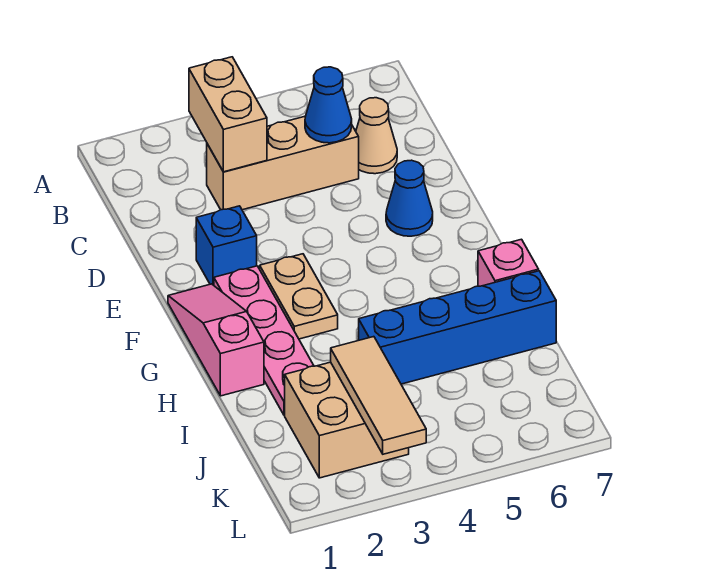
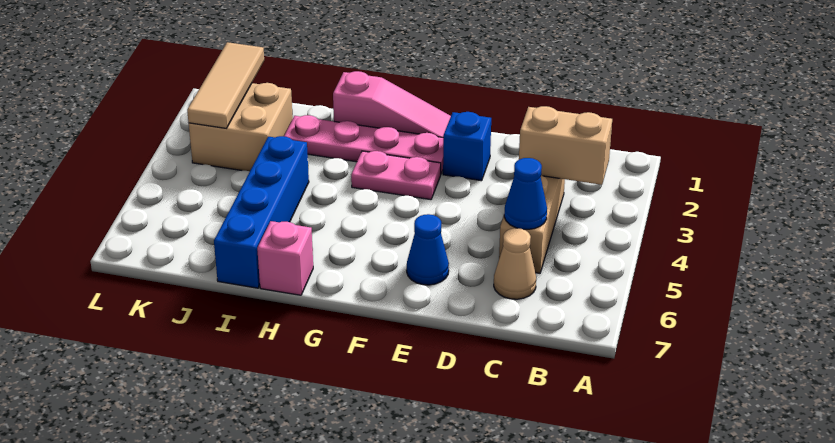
tan 1x2 plate [260,254,338,339] -> pink 1x2 plate [351,151,441,200]
tan 1x3 tile [331,337,426,454] -> tan 1x3 tile turned to [187,42,264,128]

